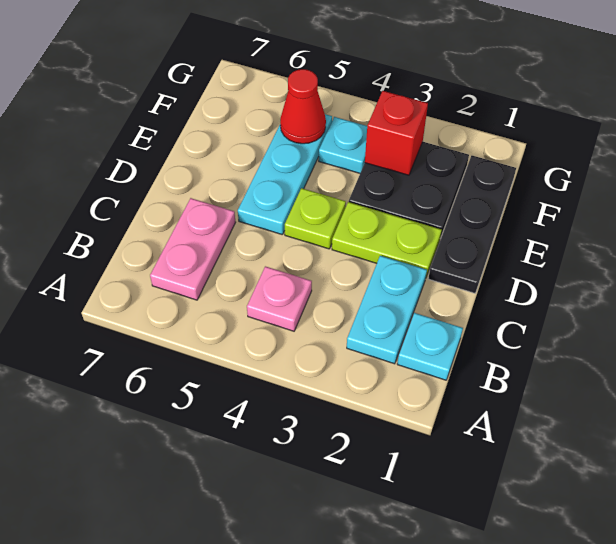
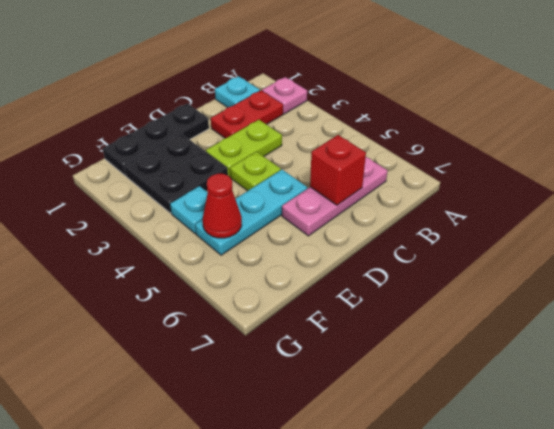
cyan 1x2 plate [347,256,427,364] -> red 1x2 plate [211,90,283,138]
pink 1x1 plate [247,266,312,331] -> pink 1x1 plate moved to [262,77,307,114]
pink 1x2 plate [150,198,236,300] -> pink 1x3 plate [282,157,387,236]
lime 1x2 plate [332,202,442,277] -> lime 1x2 plate turned to [206,120,282,177]
red 1x1 brick [365,91,428,175] -> red 1x1 brick moved to [310,135,366,205]

